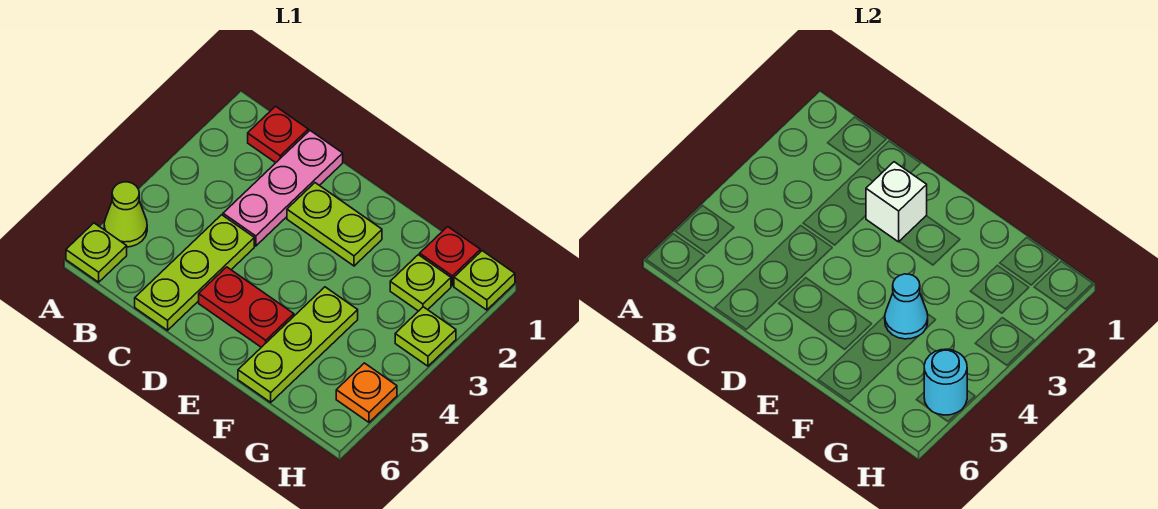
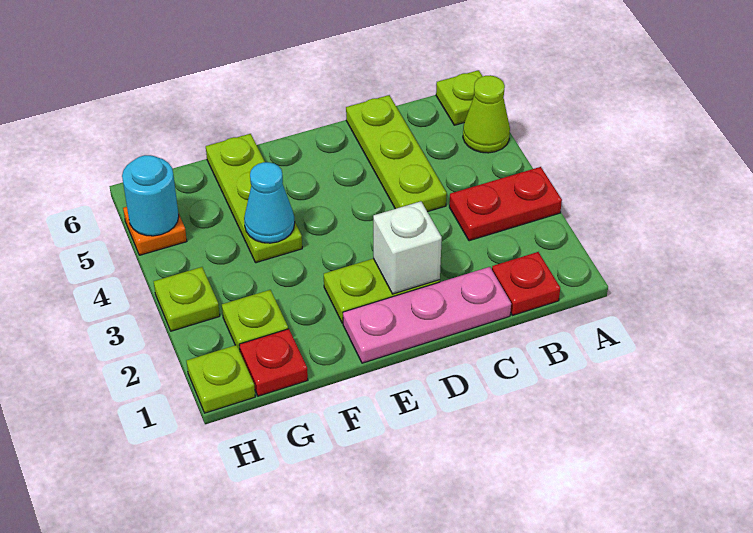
pink 1x3 plate [223,131,343,246] -> pink 1x3 plate turned to [343,267,511,363]
red 1x2 plate [199,267,294,347] -> red 1x2 plate moved to [449,167,562,241]

